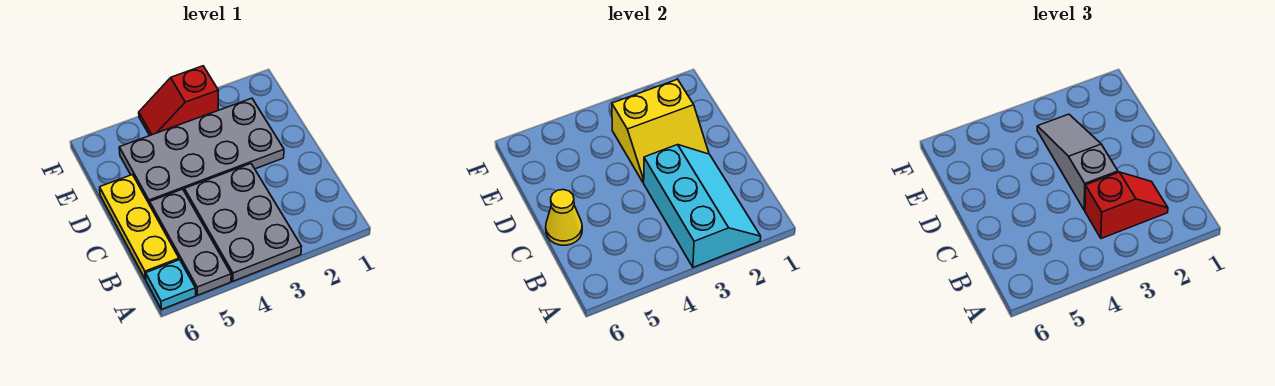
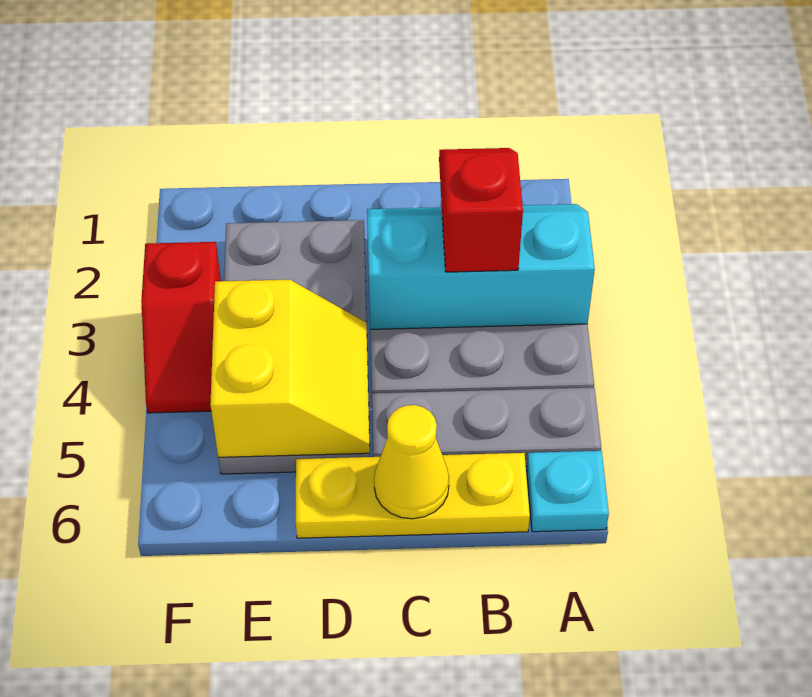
grey 1x3 slope [1037,114,1118,210] -> none
yellow 2x2 slope [612,79,709,183] -> yellow 2x2 slope moved to [210,280,370,457]

